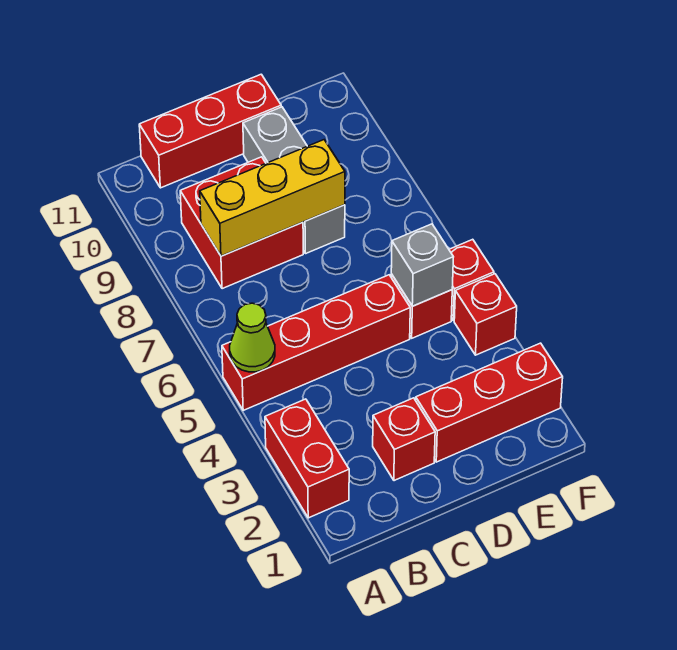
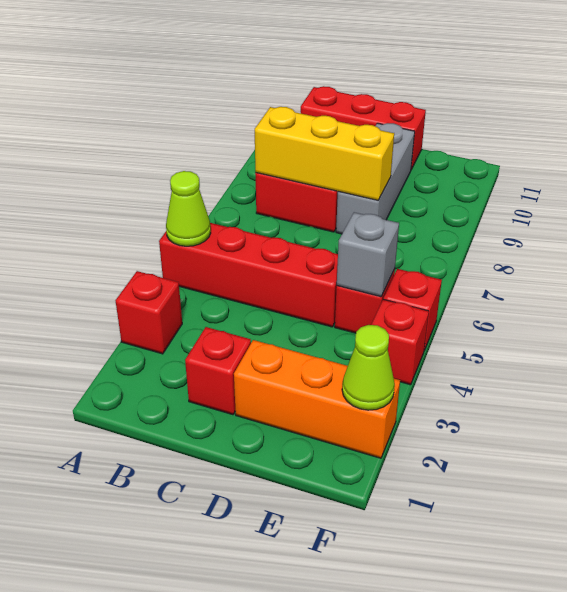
red 1x2 brick [265,399,349,518] -> red 1x1 brick [115,271,182,354]
red 1x3 brick [416,343,563,462] -> orange 1x3 brick [234,340,400,458]
none -> lime 1x1 cone [342,325,395,410]

